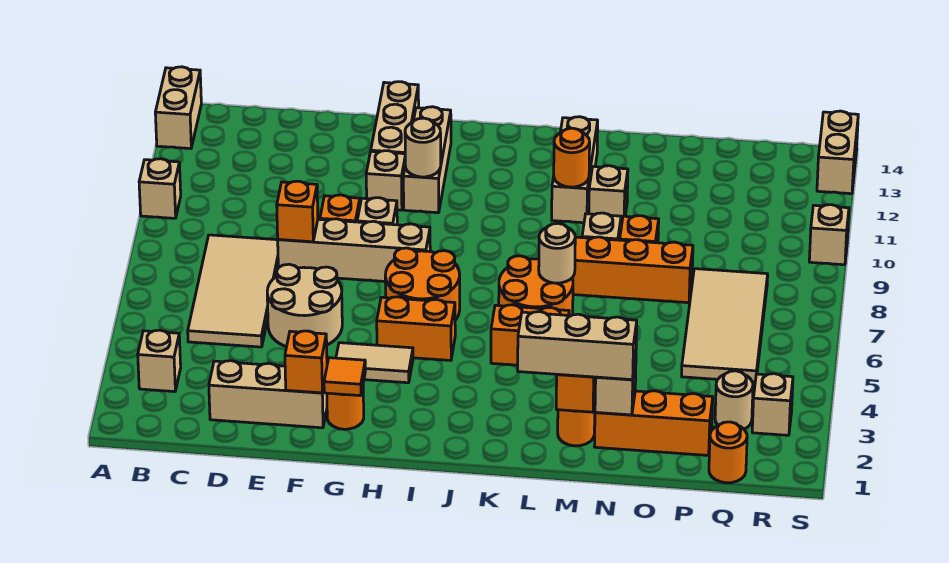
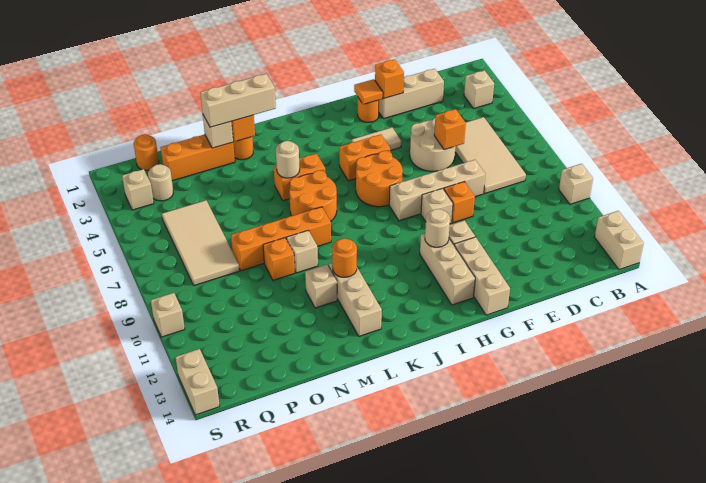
orange 1x1 brick [277,181,318,242] -> orange 1x1 brick moved to [434,109,466,150]
tan 1x1 round brick [539,223,575,283] -> tan 1x1 round brick moved to [276,141,300,178]

